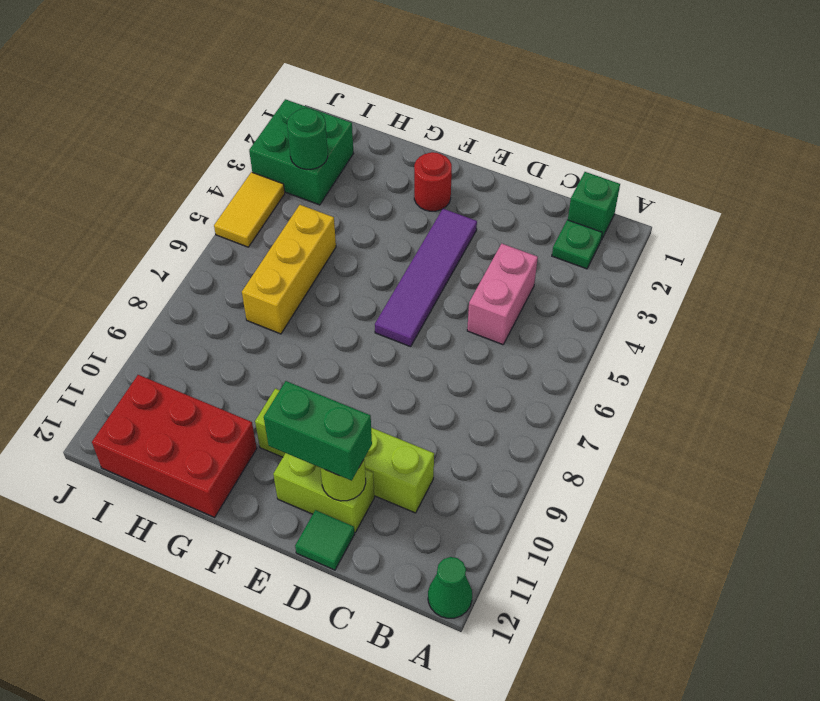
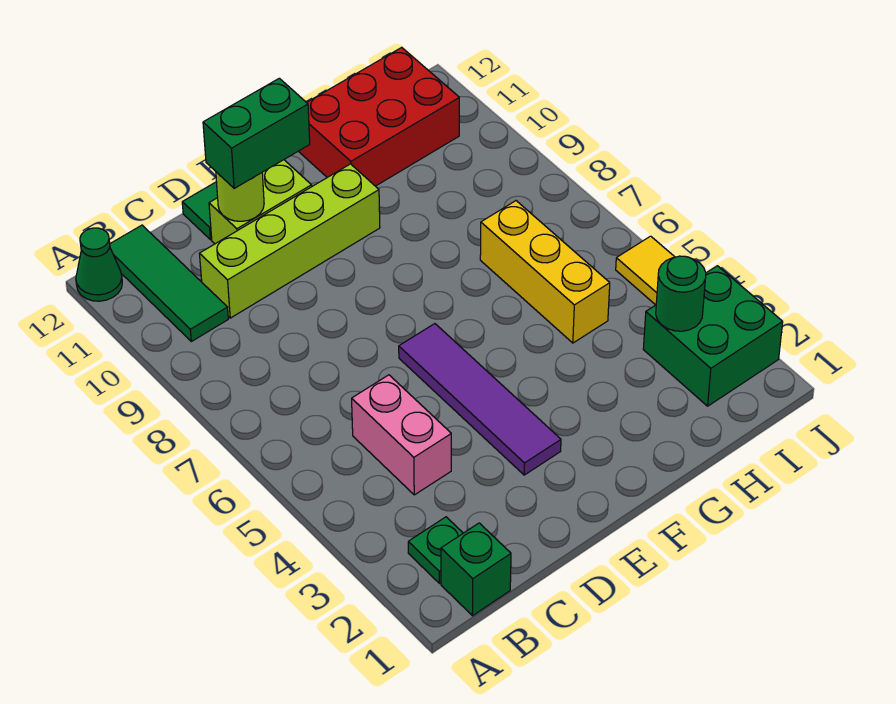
none -> green 1x3 tile [110,225,228,341]
red 1x1 round brick [414,152,452,211] -> none

